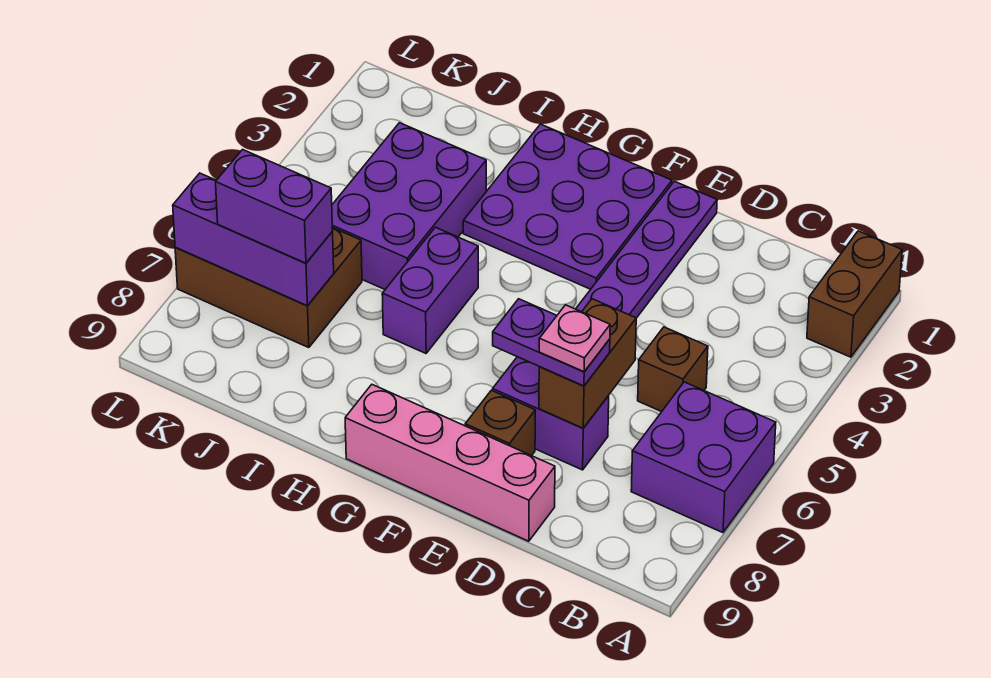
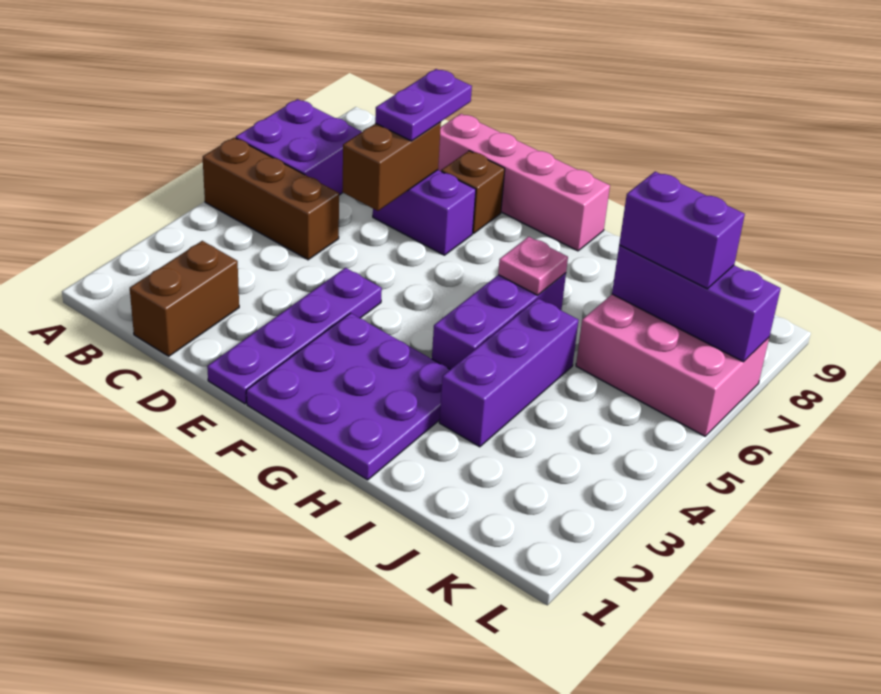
brown 1x2 brick [807,231,902,357] -> brown 1x2 brick moved to [130,241,239,356]
brown 1x1 brick [638,327,708,412] -> brown 1x3 brick [203,138,339,260]
purple 1x2 plate [493,299,610,386] -> purple 1x2 plate turned to [375,69,472,141]
pink 1x1 plate [539,305,610,372] -> pink 1x1 plate moved to [498,237,568,295]
purple 1x2 brick [382,227,478,353] -> purple 1x3 brick [432,273,566,369]
purple 2x3 brick [332,123,486,289] -> purple 1x3 brick [439,298,579,447]
brown 2x3 brick [175,228,362,348] -> pink 2x3 brick [576,294,769,436]

